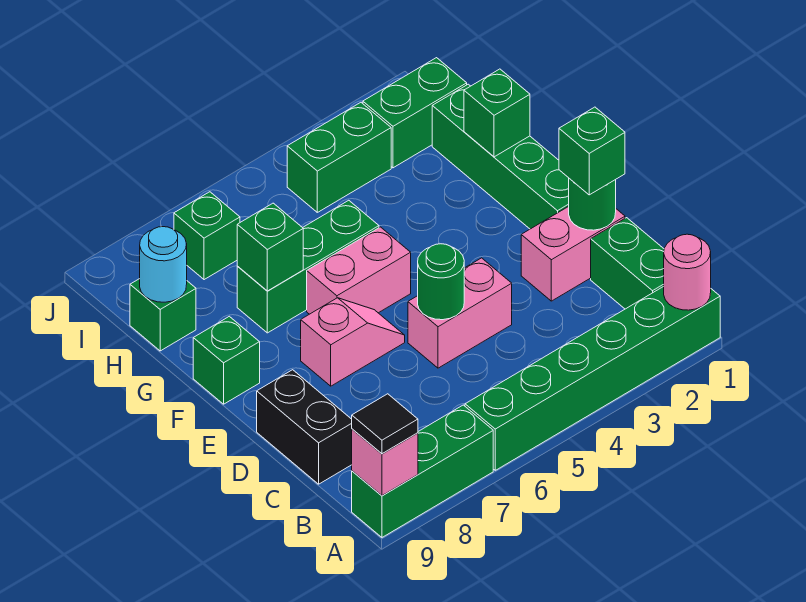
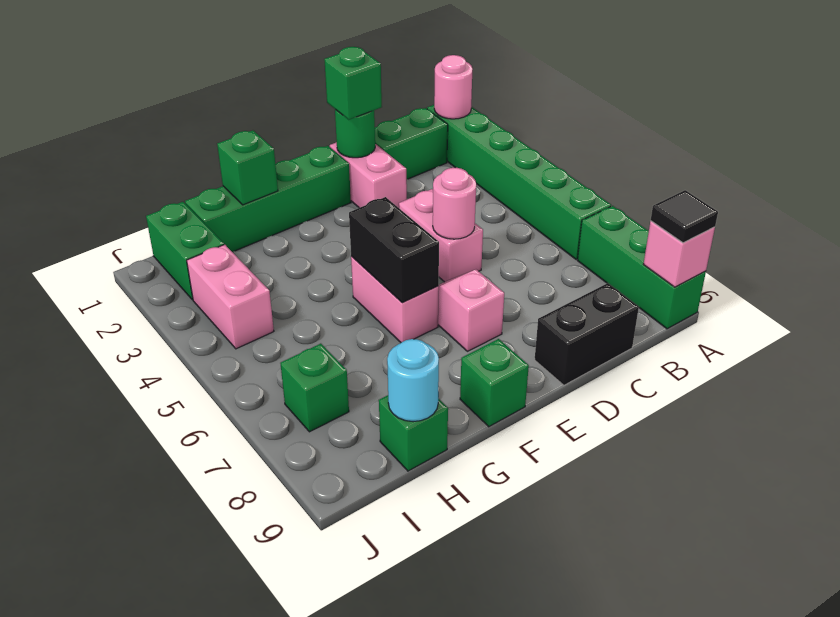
green 1x1 round brick [418,244,464,320] -> pink 1x1 round brick [433,168,476,239]
none -> black 1x2 brick [349,197,439,303]
green 1x3 brick [237,200,379,333] -> none
green 1x1 brick [237,203,303,291] -> none
green 1x2 brick [287,103,391,212] -> pink 1x2 brick [187,245,274,349]

